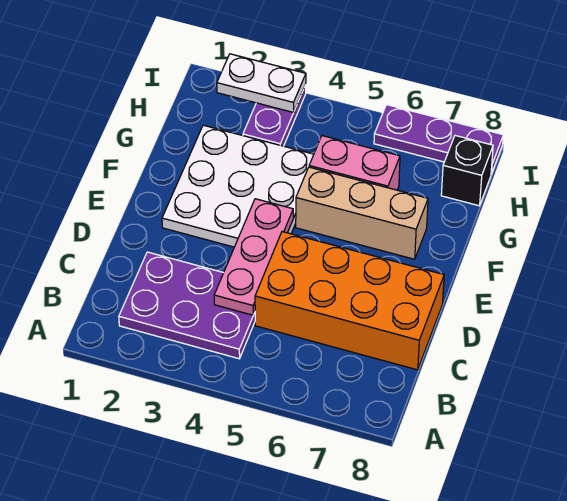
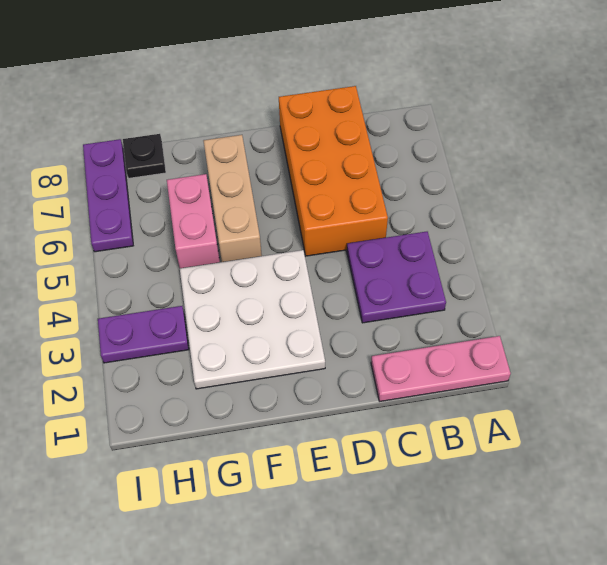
purple 2x3 plate [119,252,255,359] -> purple 2x2 plate [347,232,446,323]
pink 1x3 plate [214,199,293,315] -> pink 1x3 plate moved to [371,336,511,401]
black 1x1 brick [441,136,493,206] -> black 1x1 plate [123,134,166,178]
white 1x2 plate [217,54,306,113] -> none

